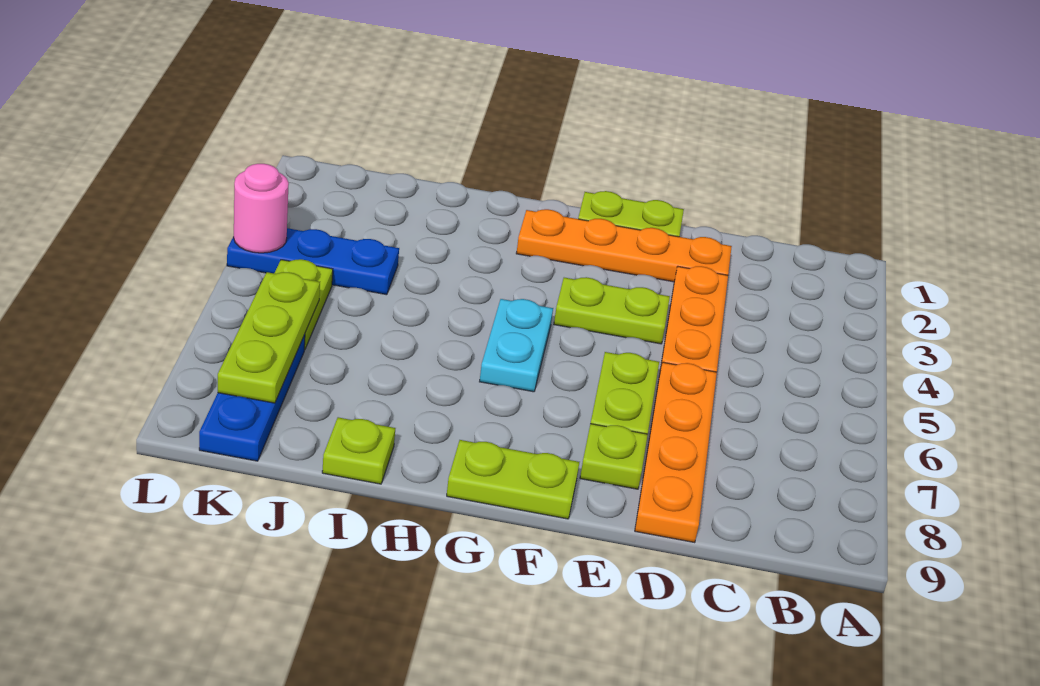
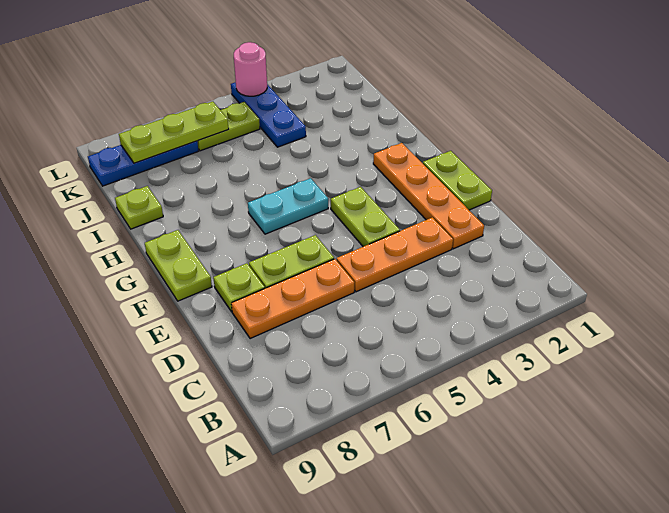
orange 1x4 plate [635,362,717,543] -> orange 1x3 plate [231,259,354,339]

